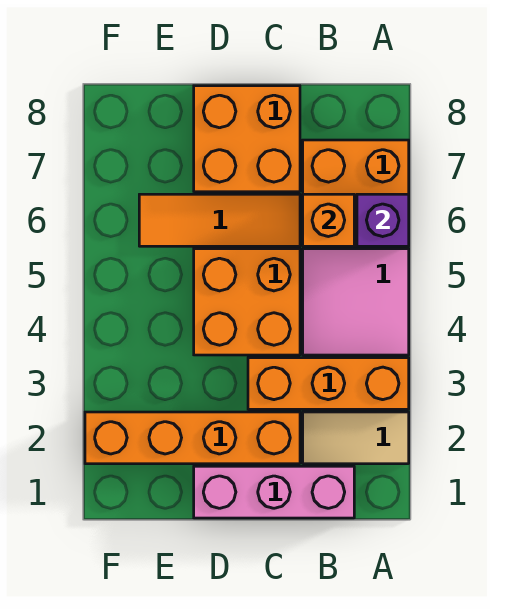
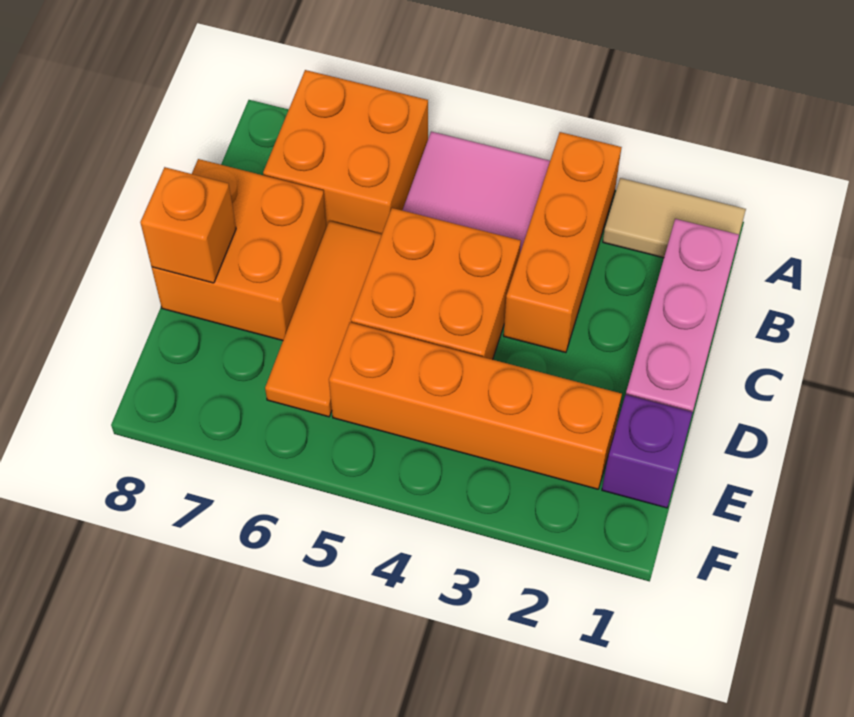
tan 1x2 tile [303,412,409,464] -> tan 1x2 tile turned to [603,178,746,258]
purple 1x1 brick [357,194,409,246] -> purple 1x1 brick moved to [602,395,693,508]
orange 1x1 brick [303,194,354,246] -> orange 1x1 brick moved to [140,167,236,283]
orange 1x4 brick [85,412,300,464] -> orange 1x4 brick turned to [329,322,622,489]

